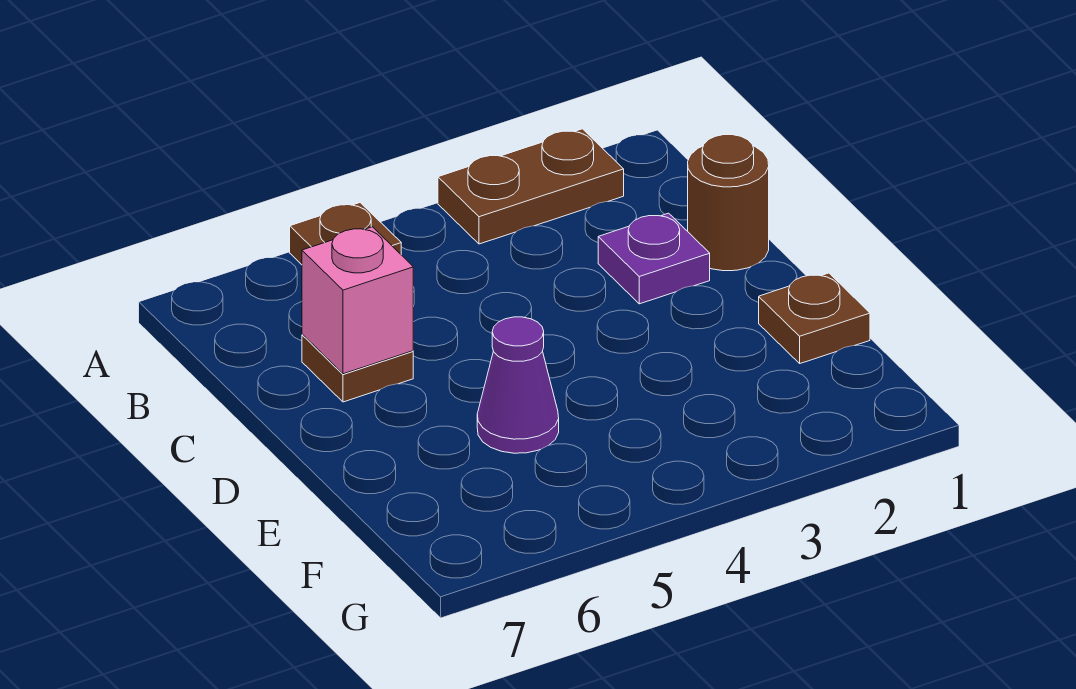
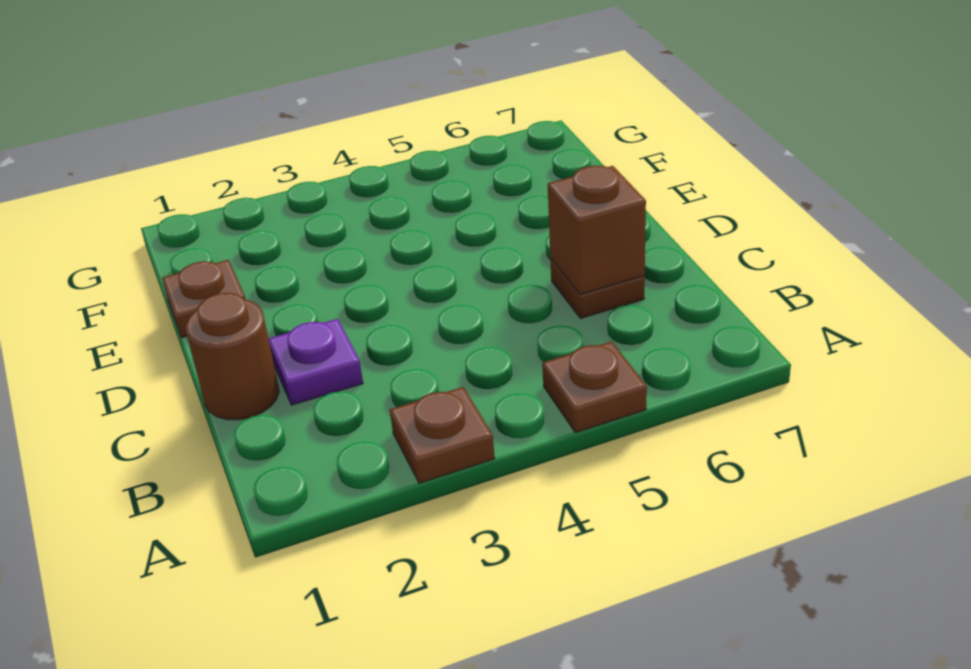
brown 1x2 plate [438,129,624,244] -> brown 1x1 plate [390,387,495,483]
pink 1x1 brick [302,227,413,374] -> brown 1x1 brick [548,166,646,294]
purple 1x1 cone [477,317,559,453] -> none

